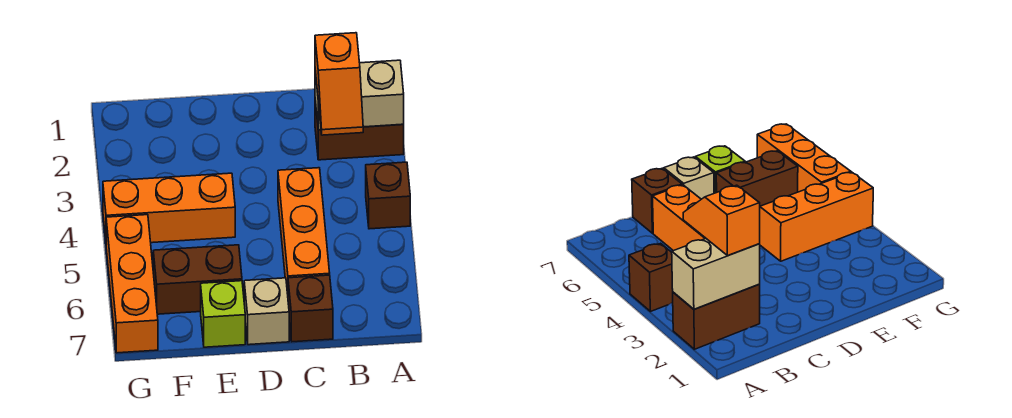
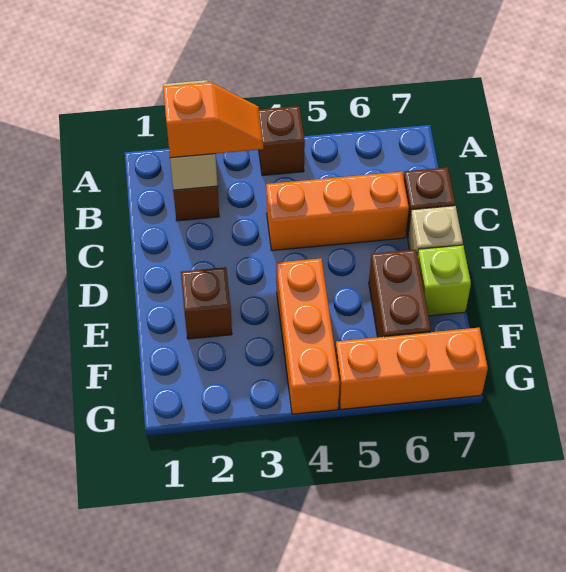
none -> brown 1x1 brick [181,267,232,339]

